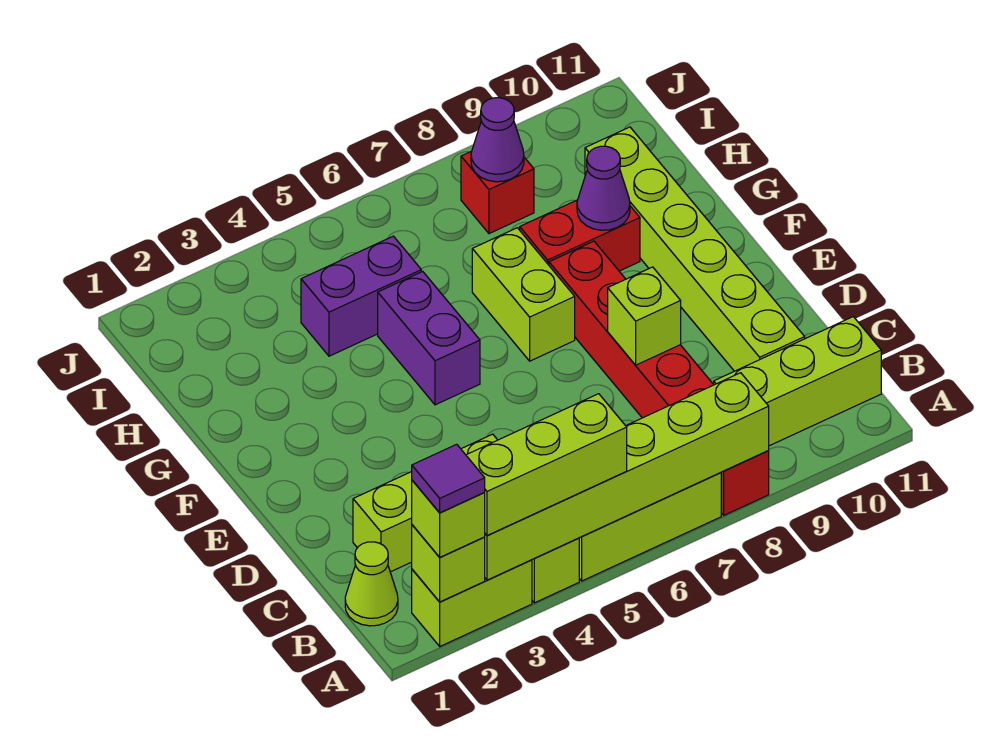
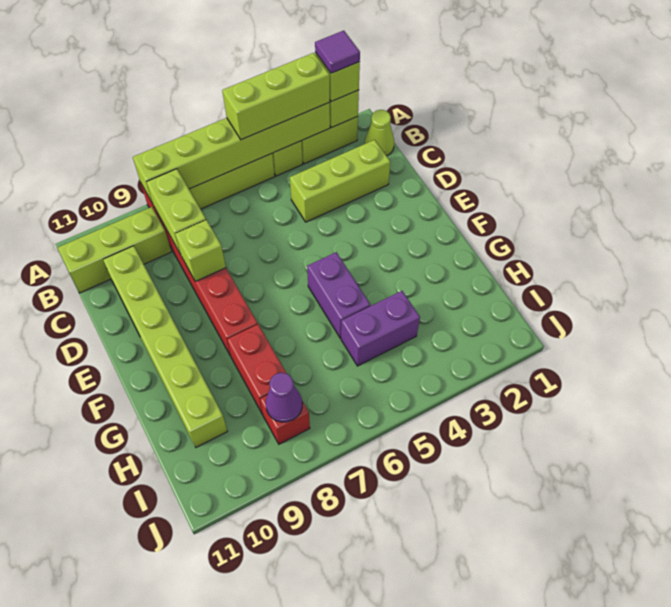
lime 1x2 brick [472,228,575,361] -> lime 1x2 brick moved to [146,169,206,255]
red 1x2 brick [520,200,640,271] -> red 1x2 brick turned to [227,324,287,414]
purple 1x1 cone [577,146,630,230] -> none

